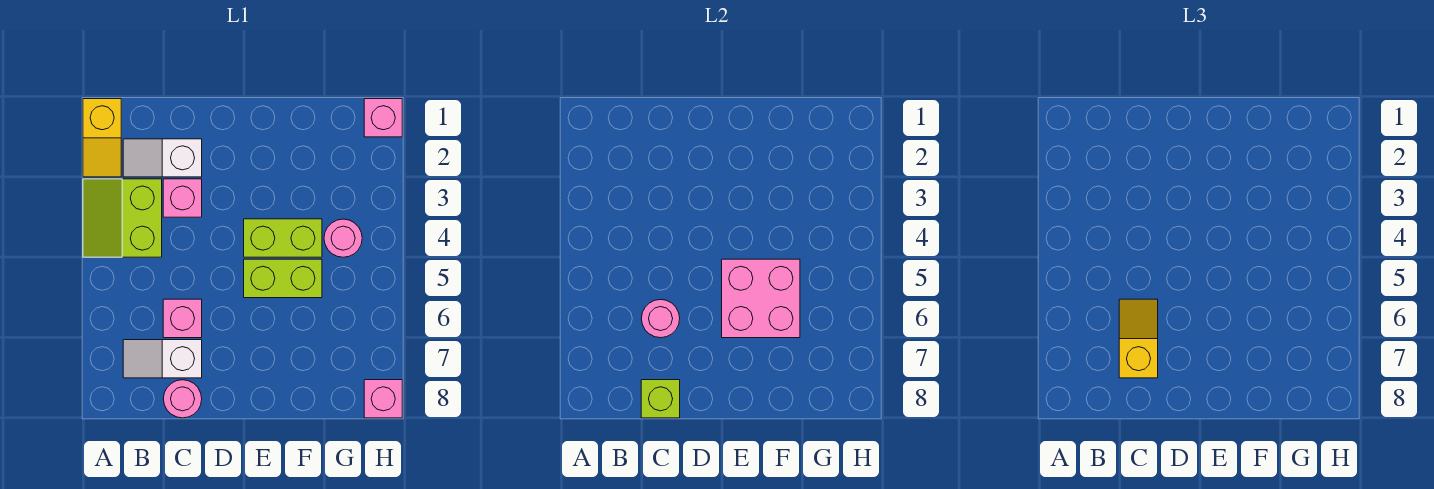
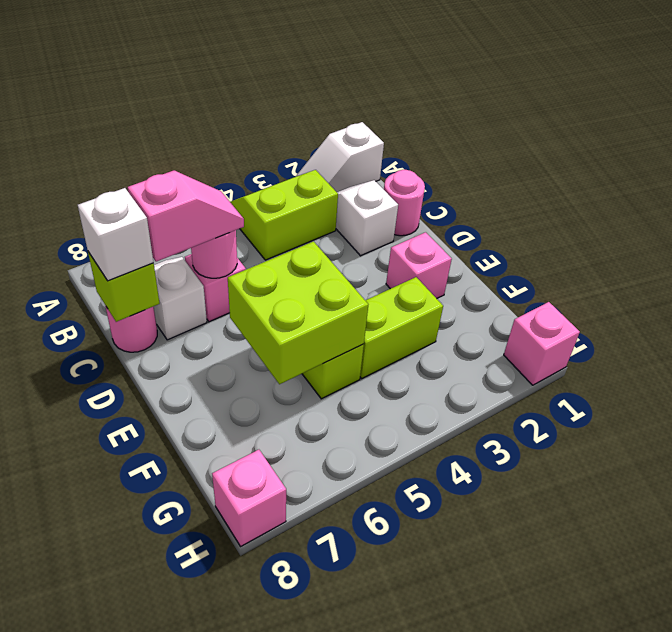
yellow 1x2 slope [83,99,121,177] -> white 1x2 slope [296,122,384,192]
pink 1x1 brick [163,179,202,217] -> pink 1x1 brick moved to [386,232,452,298]
yellow 1x2 slope [1119,299,1158,378] -> pink 1x2 slope [128,170,244,262]
none -> white 1x1 brick [78,188,154,281]
lime 1x2 brick [244,219,322,257] -> lime 1x2 brick turned to [360,277,443,378]
pink 2x2 brick [722,259,800,338] -> lime 2x2 brick [228,242,368,384]
pink 1x1 round brick [324,219,362,257] -> pink 1x1 round brick moved to [384,170,425,236]

